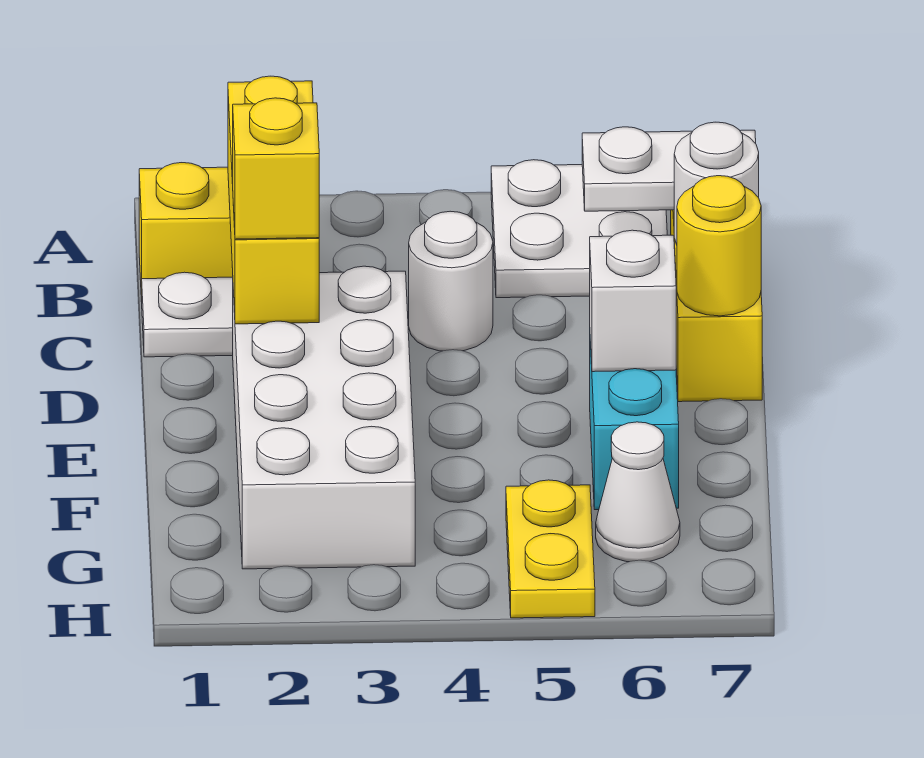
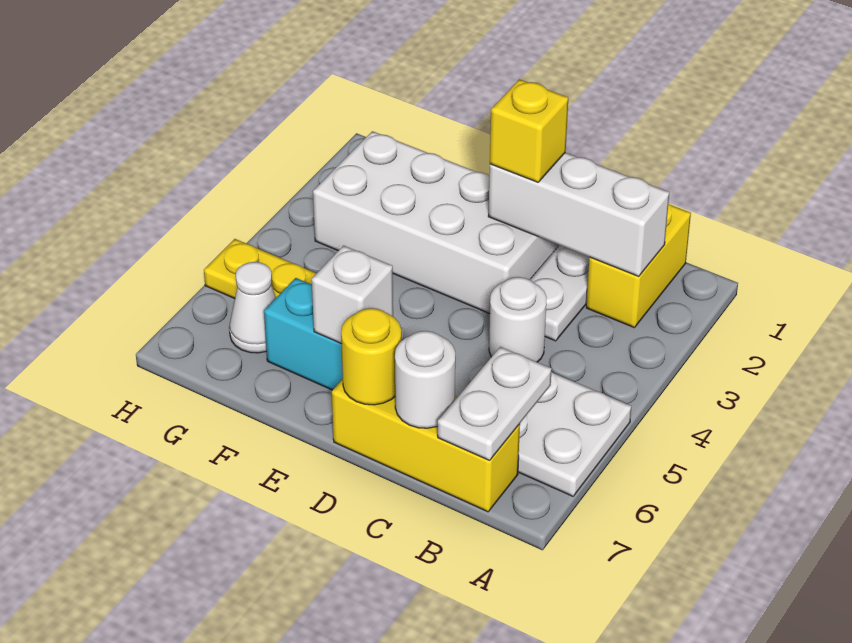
yellow 1x3 brick [228,76,319,324] -> white 1x3 brick [488,152,669,276]

